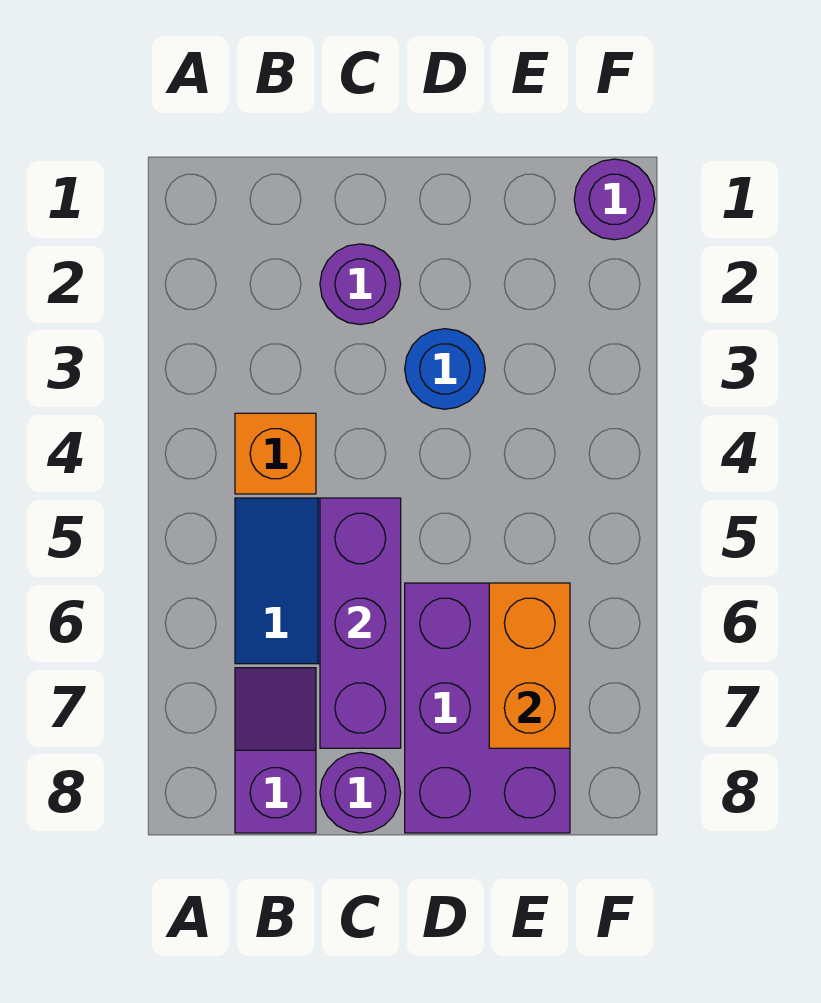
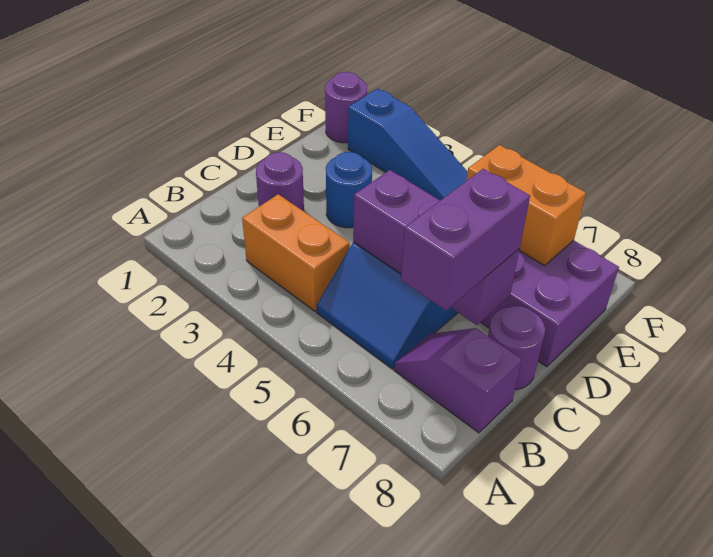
orange 1x1 brick [235,413,316,494] -> orange 1x2 brick [242,194,350,311]
none -> purple 1x2 brick [401,169,530,310]
none -> blue 1x3 slope [348,89,468,200]

